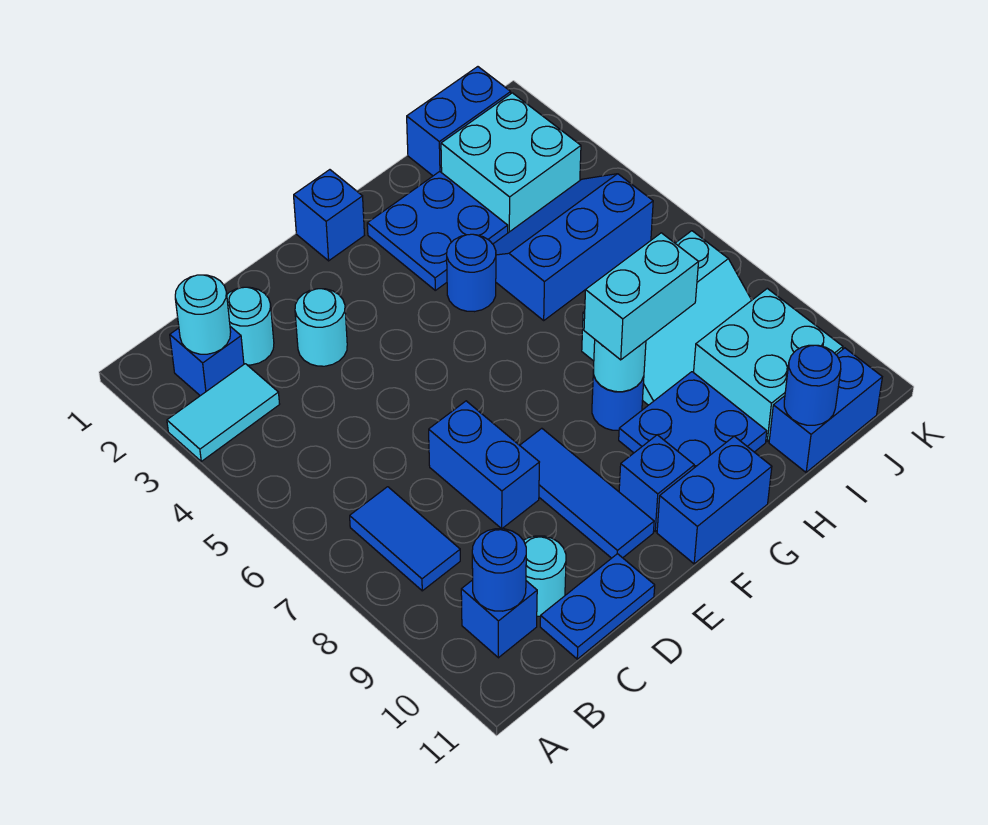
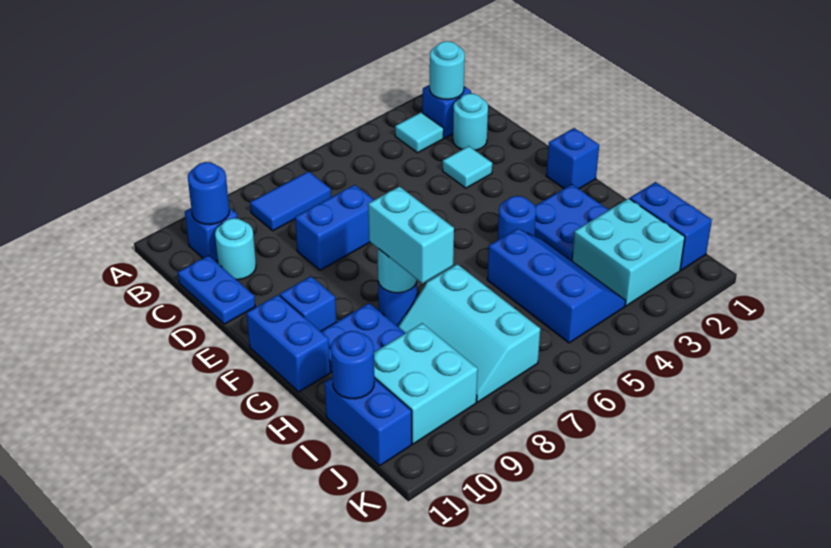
cyan 1x2 tile [167,364,280,461] -> cyan 1x1 tile [395,112,444,153]
cyan 1x1 round brick [295,289,347,366] -> cyan 1x1 tile [443,146,492,188]
blue 1x3 tile [520,428,654,558] -> none

